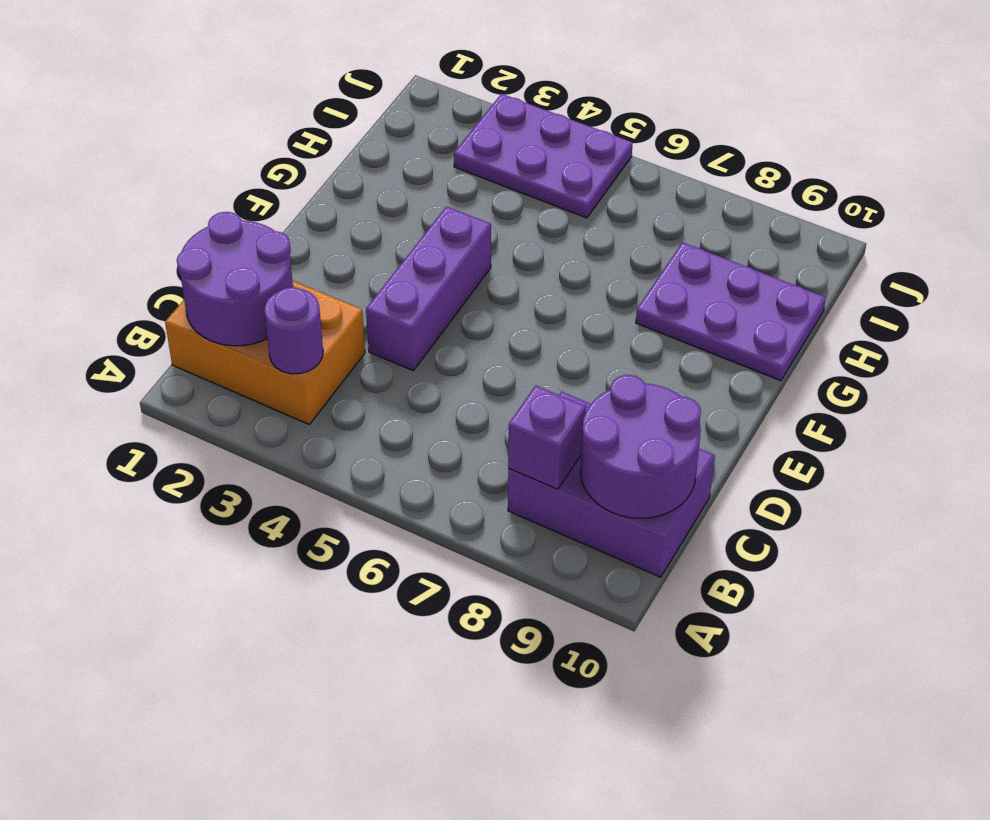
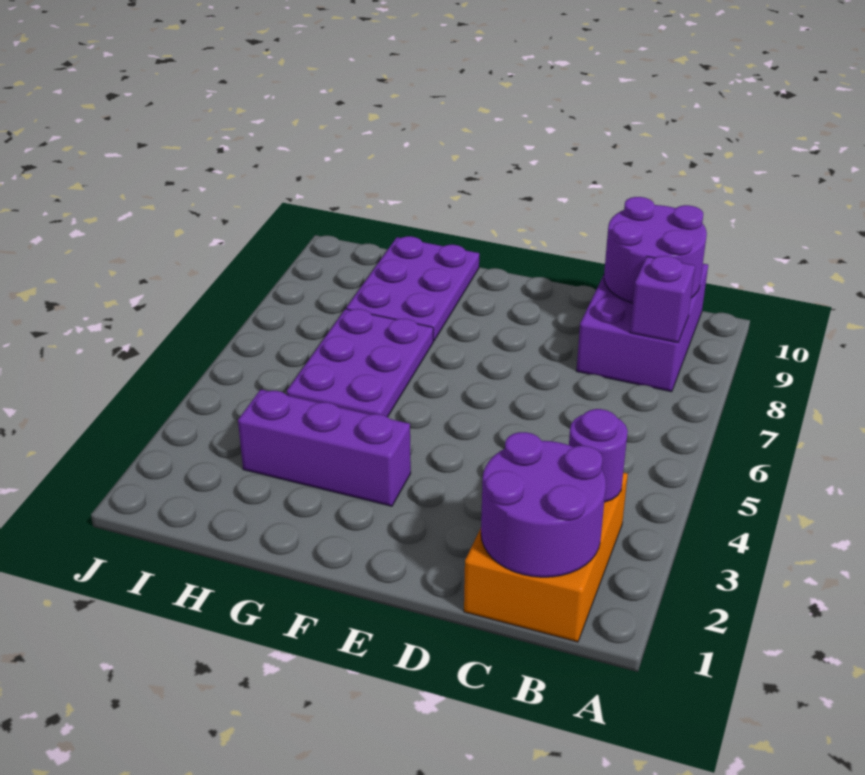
purple 1x3 brick [366,207,491,370] -> purple 1x3 brick moved to [238,389,411,506]
purple 2x3 plate [454,94,633,218] -> purple 2x3 plate moved to [287,309,433,417]

